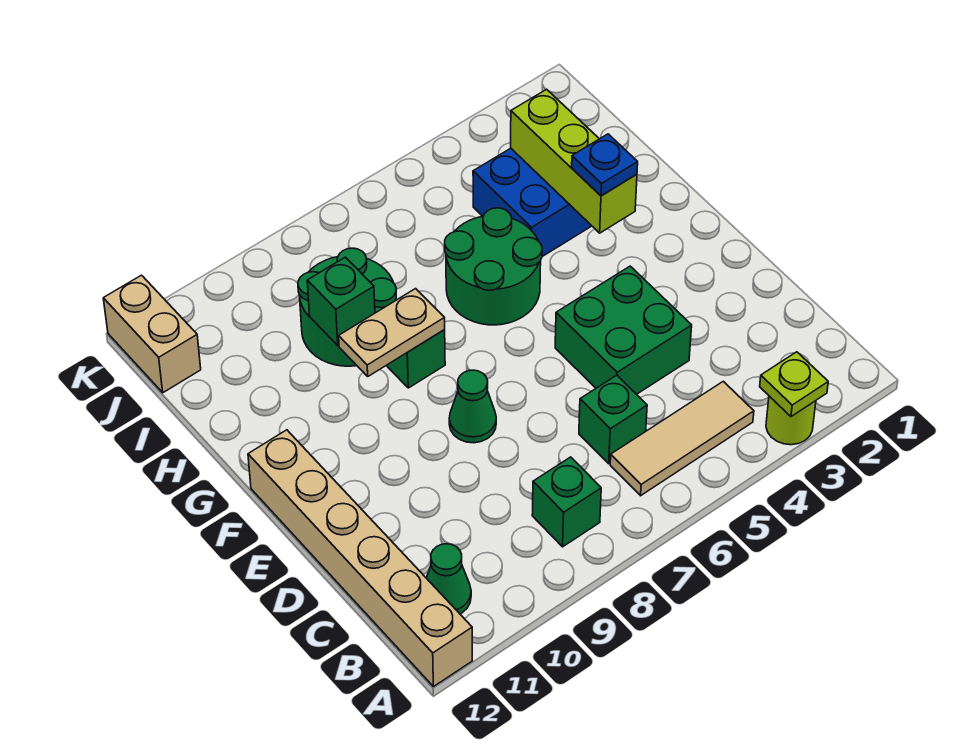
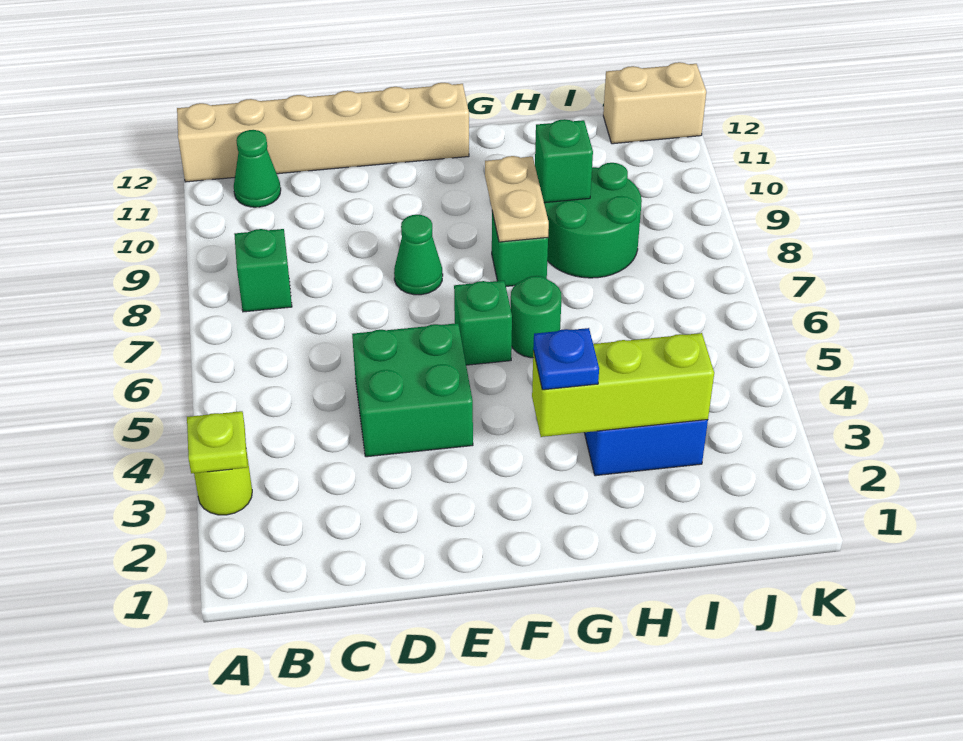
tan 1x3 tile [610,381,754,496] -> none
green 1x1 brick [579,375,647,464] -> green 1x1 brick moved to [454,281,512,365]
green 2x2 round brick [445,208,542,325] -> green 1x1 round brick [511,276,562,358]

